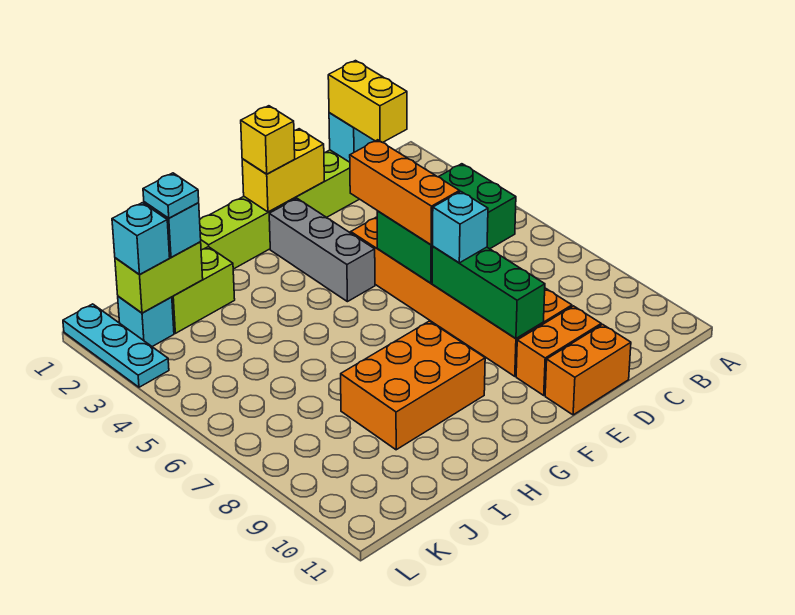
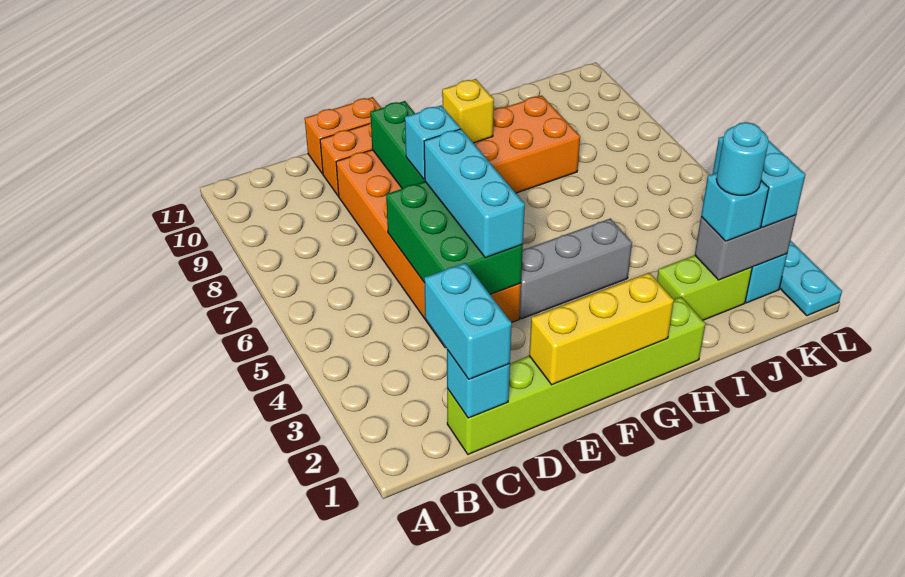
yellow 1x2 brick [328,61,407,143] -> cyan 1x2 brick [424,263,512,379]
green 2x3 brick [377,164,516,283] -> green 2x3 brick turned to [386,181,523,294]
yellow 1x2 brick [242,129,324,212] -> yellow 1x3 brick [529,273,674,385]
orange 1x3 brick [350,140,459,245] -> cyan 1x3 brick [424,129,525,258]
yellow 1x1 brick [241,106,295,174] -> yellow 1x1 brick moved to [442,79,494,143]
grey 1x3 brick [269,198,375,302] -> grey 1x3 brick turned to [519,219,632,319]
lime 1x2 brick [115,242,203,313] -> grey 1x2 brick [695,215,796,280]
cyan 1x1 plate [143,173,199,218] -> cyan 1x1 round brick [716,122,769,195]
cyan 1x1 brick [112,203,170,275] -> cyan 1x2 brick [713,136,805,227]

